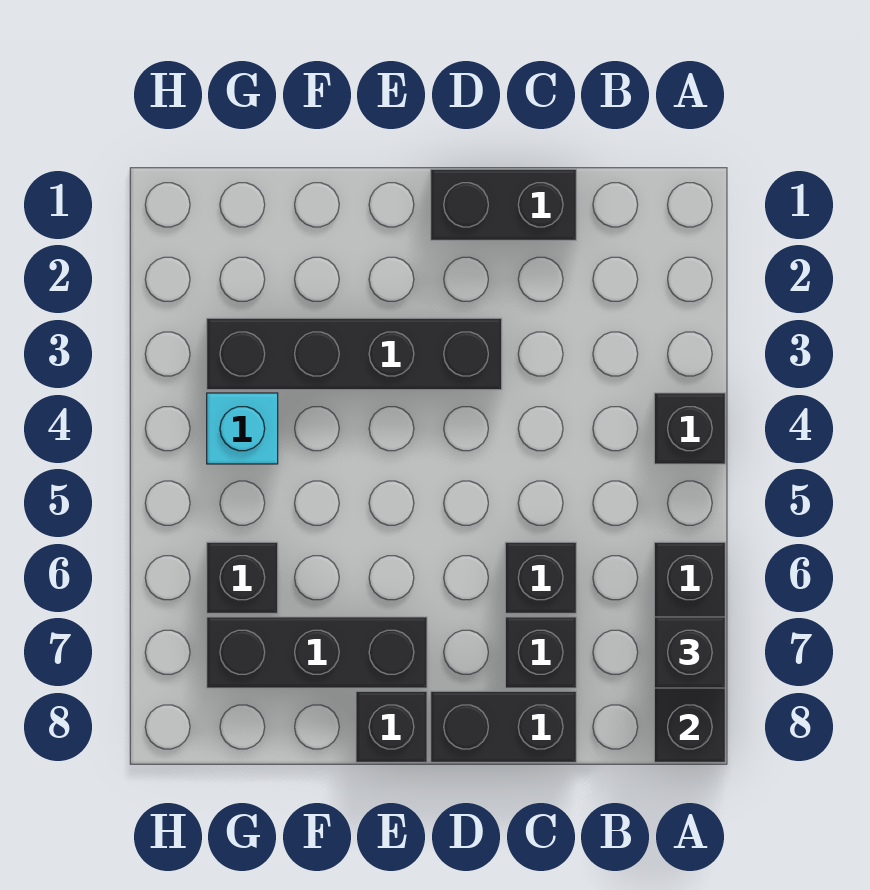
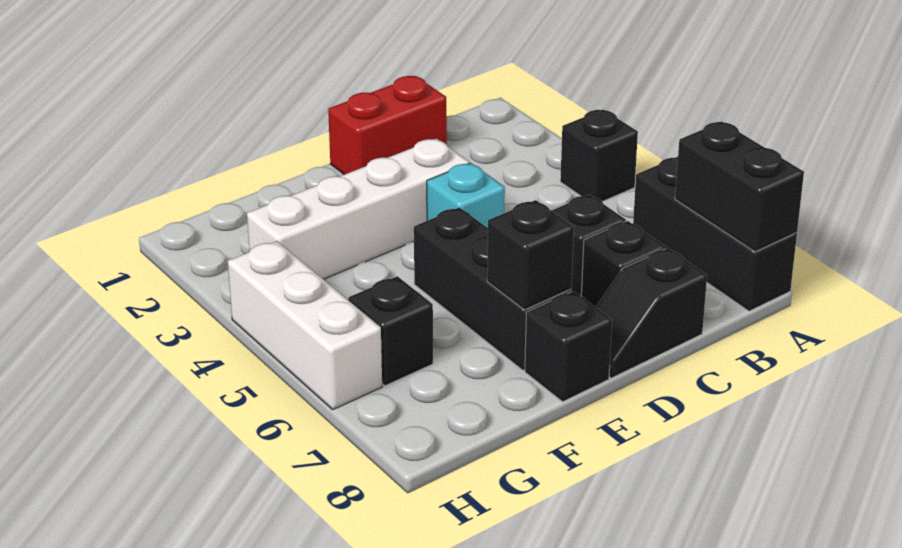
black 1x1 brick [654,617,725,688] -> black 1x1 brick moved to [487,200,574,310]
black 1x2 brick [431,169,576,240] -> red 1x2 brick [328,76,447,175]
black 1x2 brick [431,691,576,762] -> black 1x2 slope [596,248,707,378]
black 1x4 brick [207,318,502,390] -> white 1x4 brick [247,139,469,279]
black 1x3 brick [207,617,427,688] -> black 1x3 brick turned to [414,208,571,370]
cyan 1x1 brick [207,393,278,464] -> cyan 1x1 brick moved to [427,163,505,228]
none -> white 1x3 brick [228,241,382,409]

